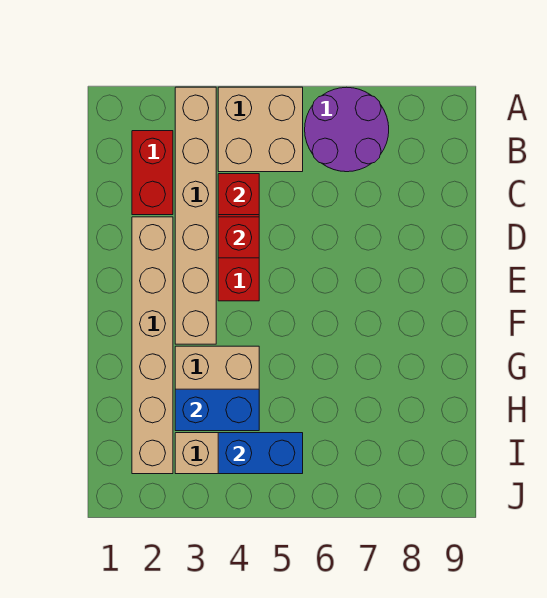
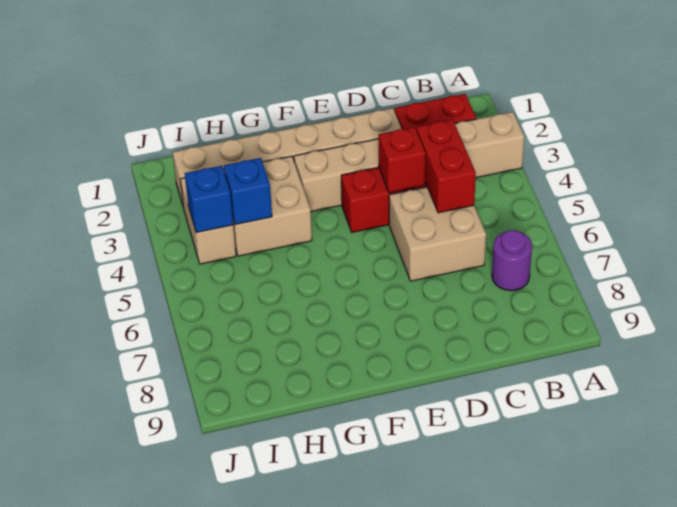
tan 2x2 brick [218,87,303,172] -> tan 2x2 brick moved to [389,187,486,281]
purple 2x2 round brick [305,87,389,172] -> purple 1x1 round brick [492,230,532,291]
red 1x1 brick [218,174,259,215] -> red 1x2 brick [417,119,476,213]
blue 1x2 brick [175,389,259,431] -> blue 1x1 brick [224,158,272,225]
blue 1x2 brick [218,433,303,474] -> blue 1x1 brick [185,166,233,233]

